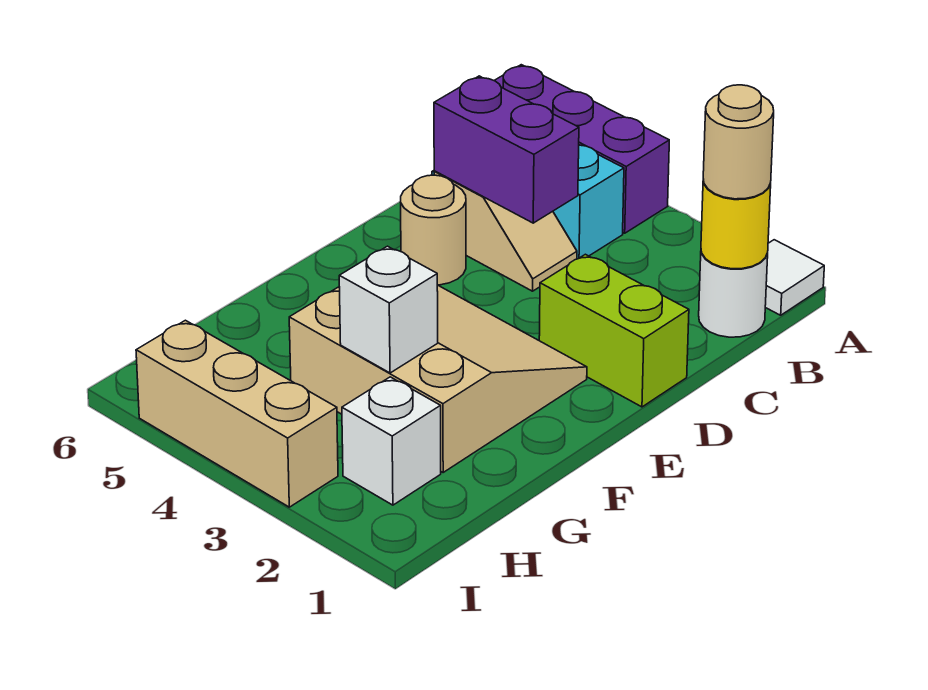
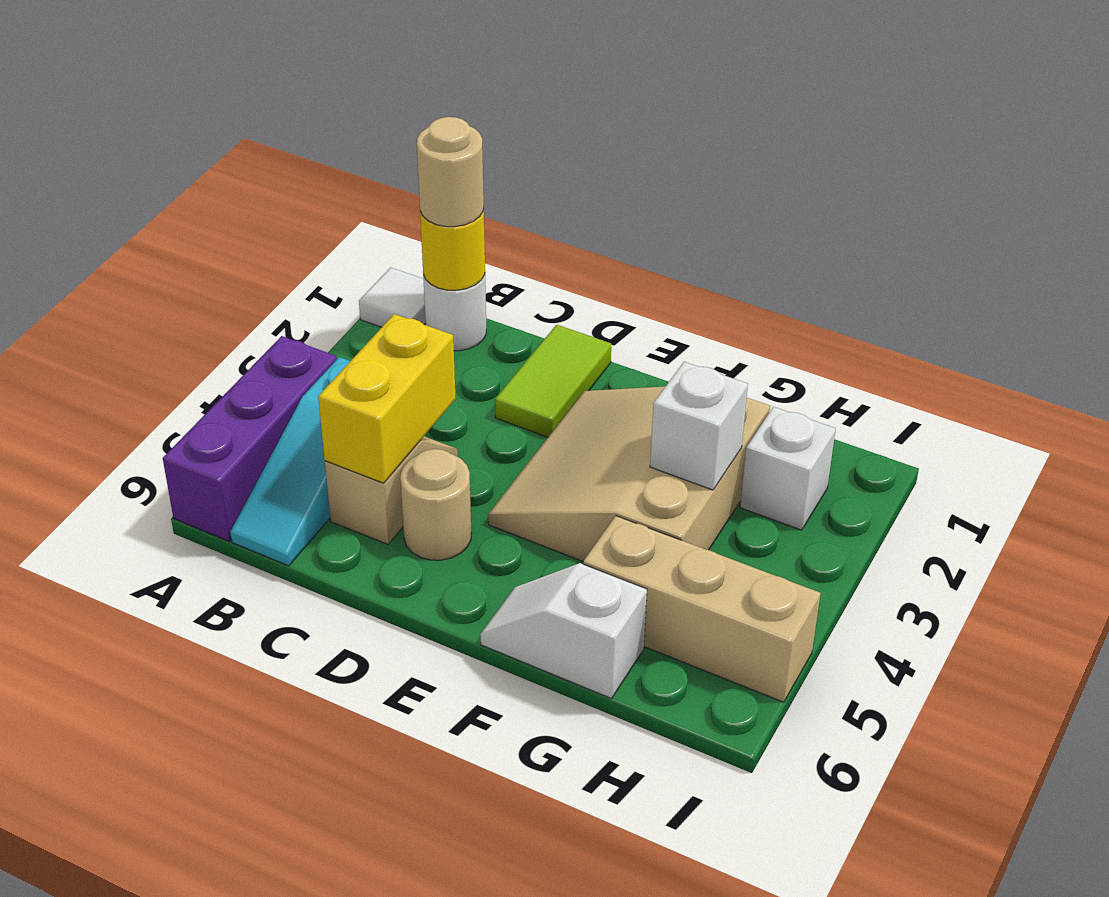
purple 1x2 brick [434,76,579,223] -> yellow 1x2 brick [318,314,456,483]
lime 1x2 brick [539,254,689,407] -> lime 1x2 tile [495,325,611,437]
none -> white 1x2 slope [480,563,647,698]
tan 1x3 brick [136,320,338,507] -> tan 1x3 brick turned to [583,516,821,702]

